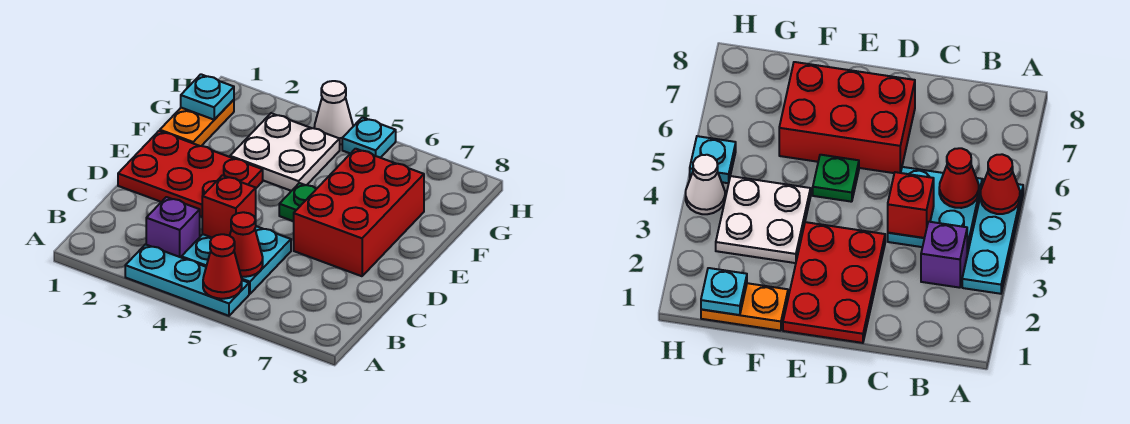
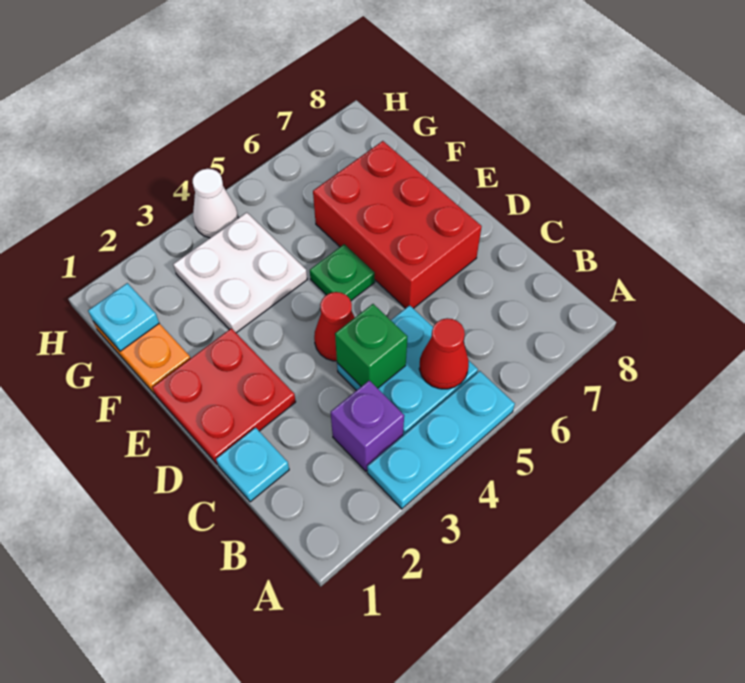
red 1x1 cone [203,234,242,299] -> red 1x1 cone moved to [314,292,355,361]
red 1x1 brick [202,175,256,238] -> green 1x1 brick [335,304,407,388]
red 2x3 plate [118,131,263,217] -> red 2x2 plate [152,328,296,464]
cyan 1x1 plate [342,117,396,158] -> cyan 1x1 plate moved to [216,428,289,502]

